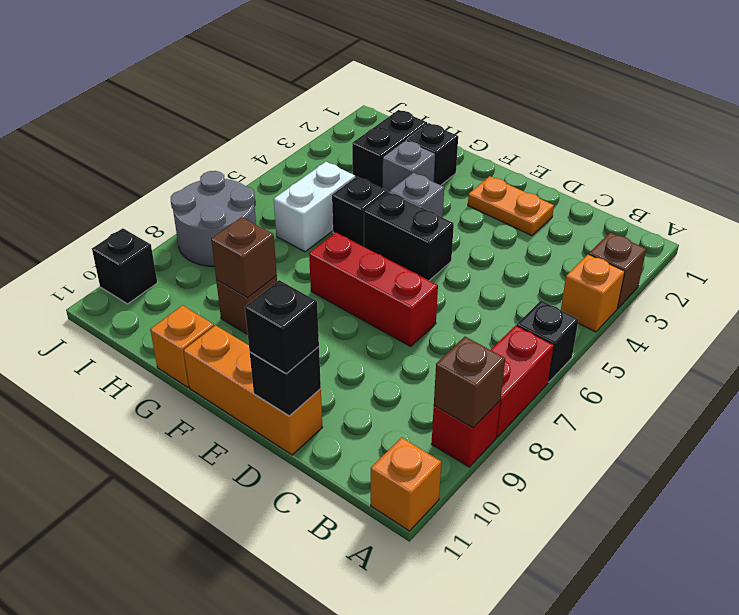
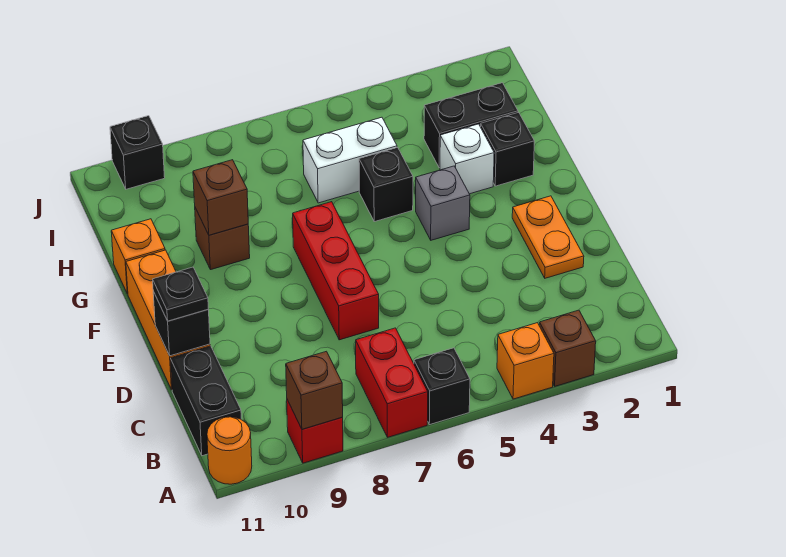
red 1x2 brick [491,325,554,437] -> red 1x2 brick turned to [356,328,428,437]
orange 1x1 brick [371,438,441,531] -> orange 1x1 round brick [207,417,252,484]
black 1x1 brick [245,280,319,374] -> black 1x1 plate [153,267,208,321]
black 1x2 brick [364,192,454,281] -> black 1x2 brick moved to [170,346,241,456]
grey 1x1 brick [383,140,435,192] -> white 1x1 brick [440,124,494,194]
grey 2x2 round brick [171,171,256,266] -> none

